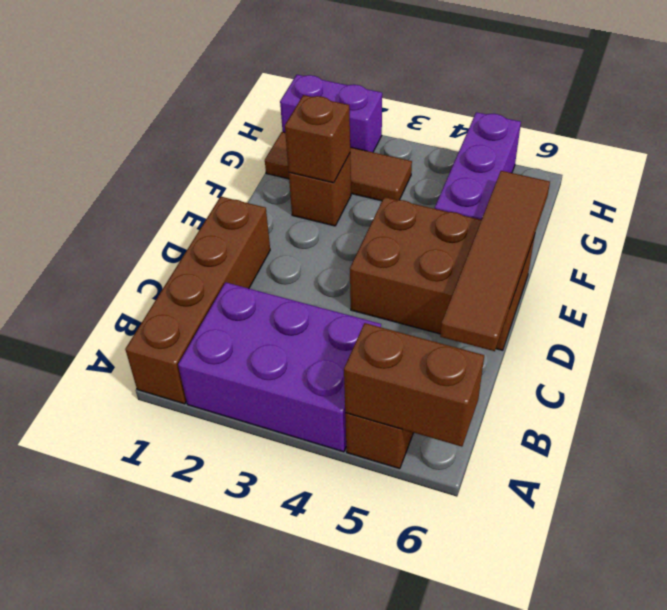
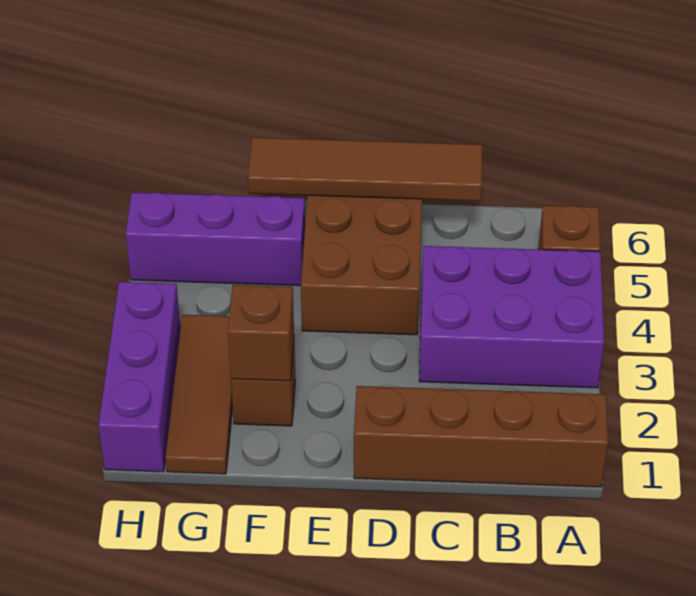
purple 2x3 brick [178,282,381,452] -> purple 2x3 brick turned to [419,246,604,388]
brown 1x2 brick [344,323,484,447] -> none
purple 1x2 brick [280,75,382,152] -> purple 1x3 brick [99,282,180,472]

